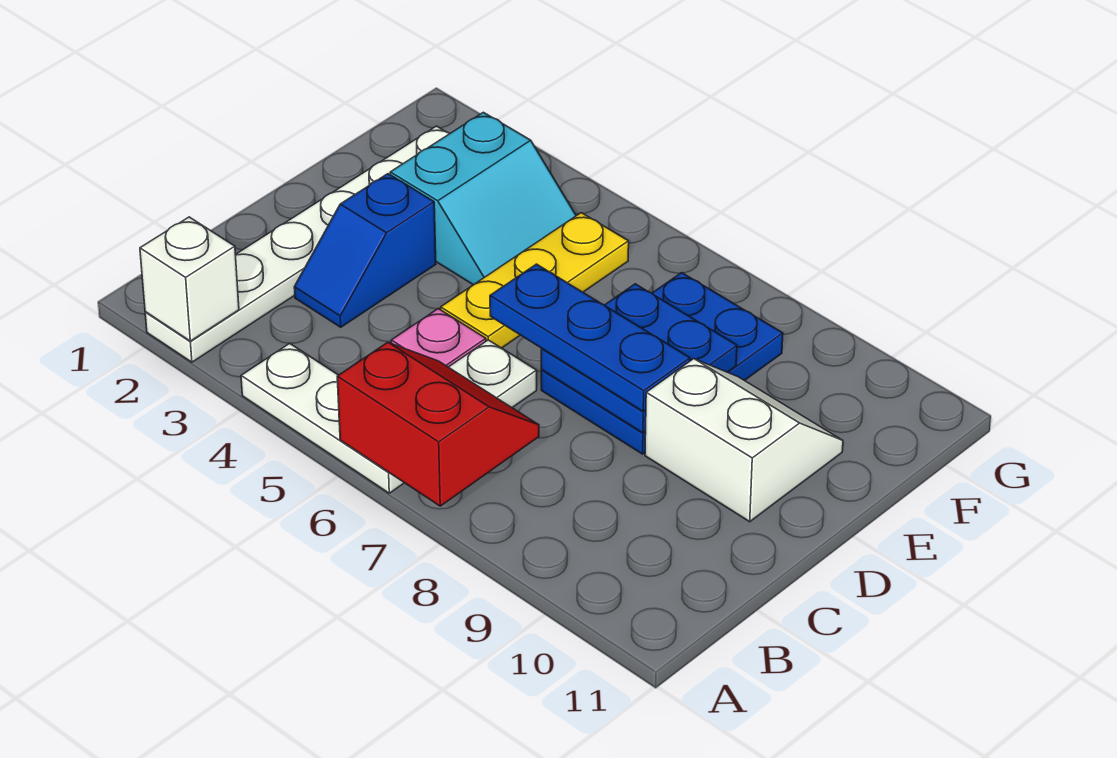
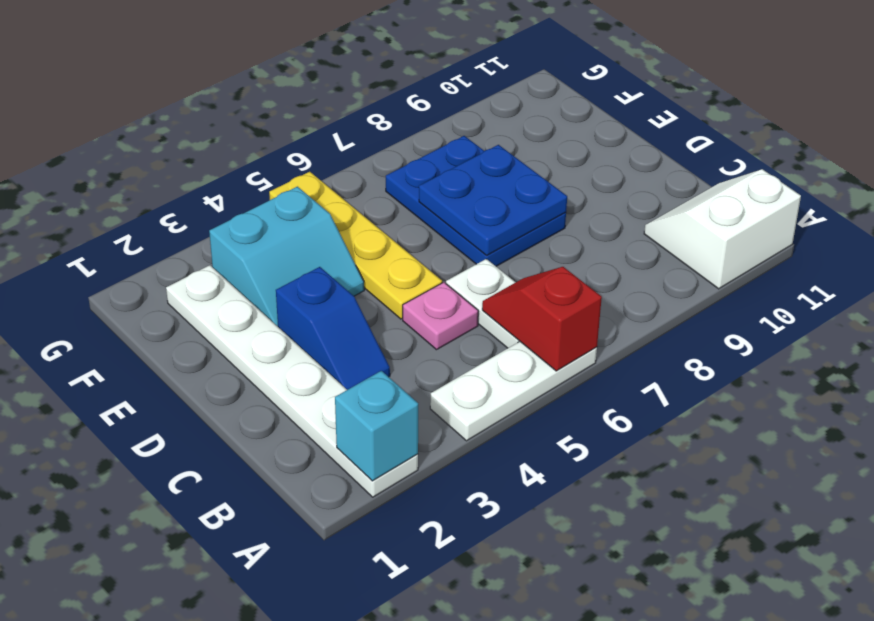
white 1x1 brick [140,217,239,341] -> cyan 1x1 brick [335,371,418,481]
red 2x2 slope [337,342,539,506] -> red 1x2 slope [482,267,602,371]
yellow 1x3 plate [441,213,629,348] -> yellow 1x4 plate [269,172,442,319]
blue 1x3 plate [490,264,690,411] -> none
white 2x2 slope [645,359,843,522] -> white 2x2 slope moved to [644,169,801,289]
cyan 2x2 slope [390,112,576,285] -> cyan 2x2 slope turned to [209,187,364,326]

